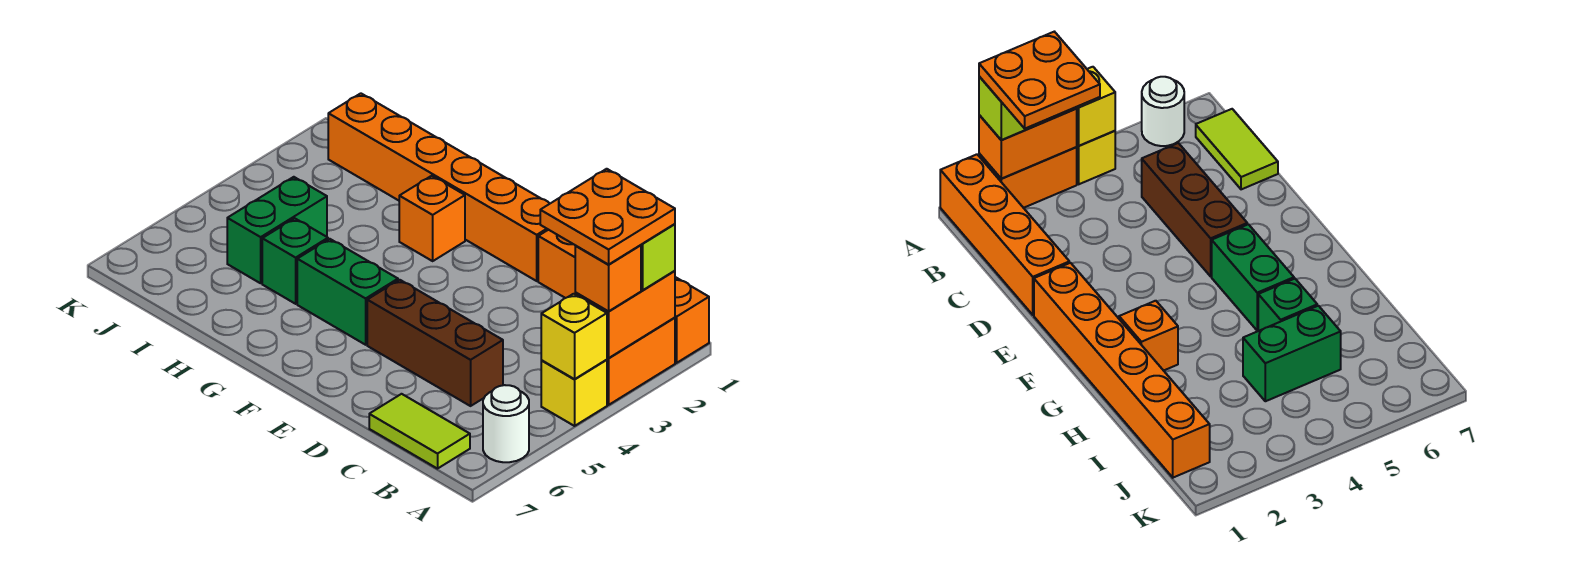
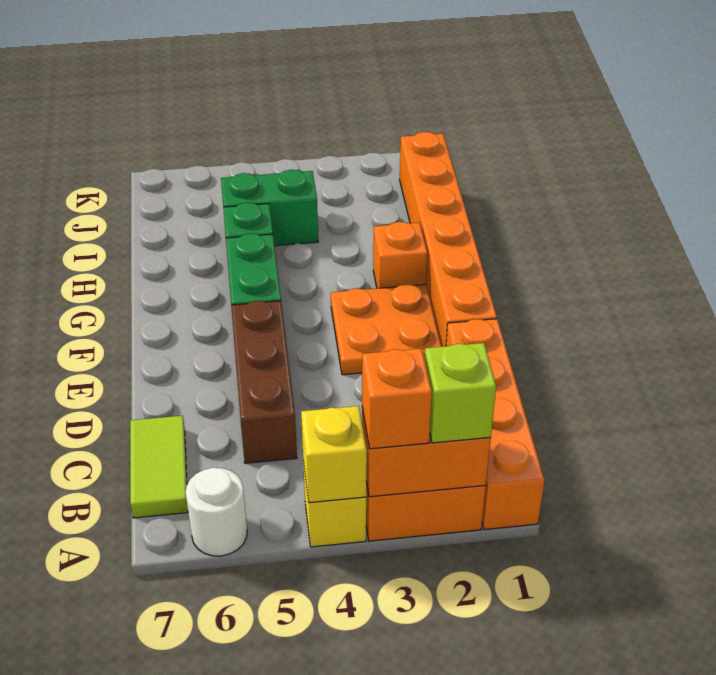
orange 2x2 plate [540,169,675,265] -> orange 2x2 plate moved to [331,284,441,375]

